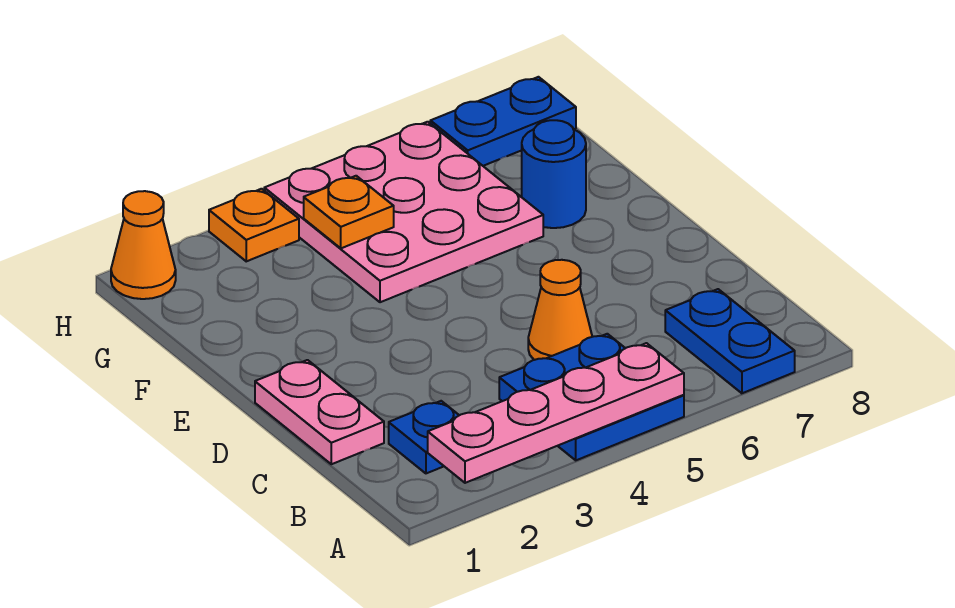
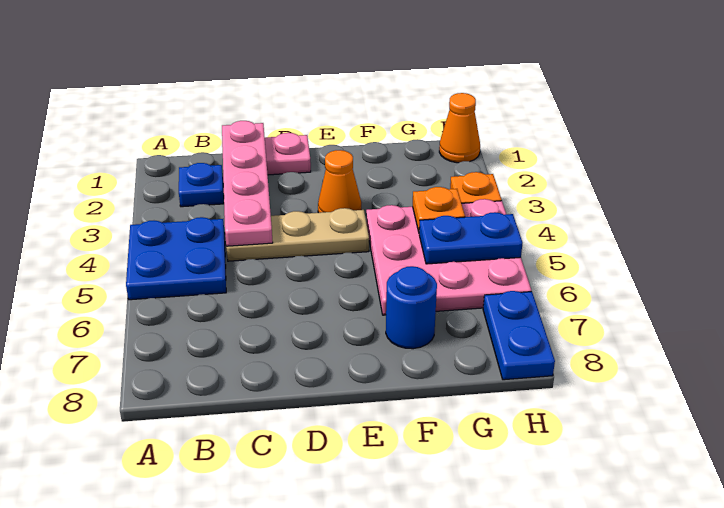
pink 1x4 plate [428,343,684,483] -> pink 1x4 plate moved to [222,121,273,246]
blue 1x2 plate [665,289,795,393] -> blue 1x2 plate moved to [419,212,522,264]
none -> tan 1x3 plate [226,208,369,261]
orange 1x1 cone [528,260,592,360] -> orange 1x1 cone moved to [318,150,361,213]

